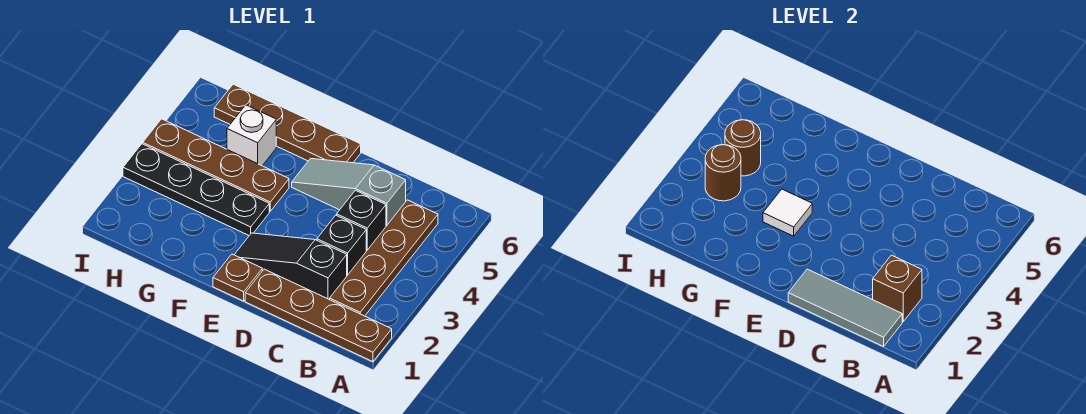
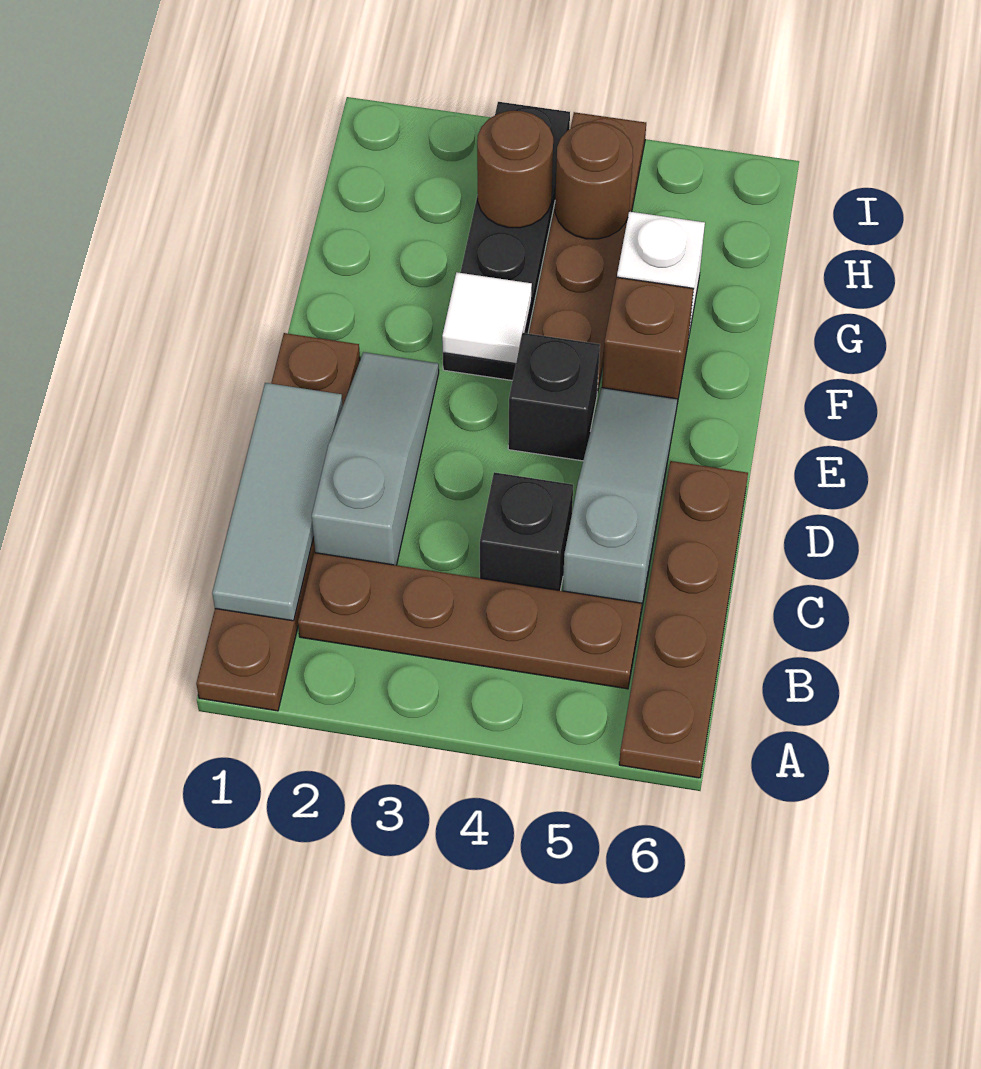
brown 1x1 brick [873,255,922,321] -> brown 1x1 brick moved to [602,277,694,402]
black 1x3 slope [234,233,347,300] -> grey 1x3 slope [312,352,439,565]
black 1x1 brick [317,215,366,275] -> black 1x1 brick moved to [508,333,600,461]
brown 1x4 plate [214,84,361,163] -> brown 1x4 plate moved to [619,461,748,778]

